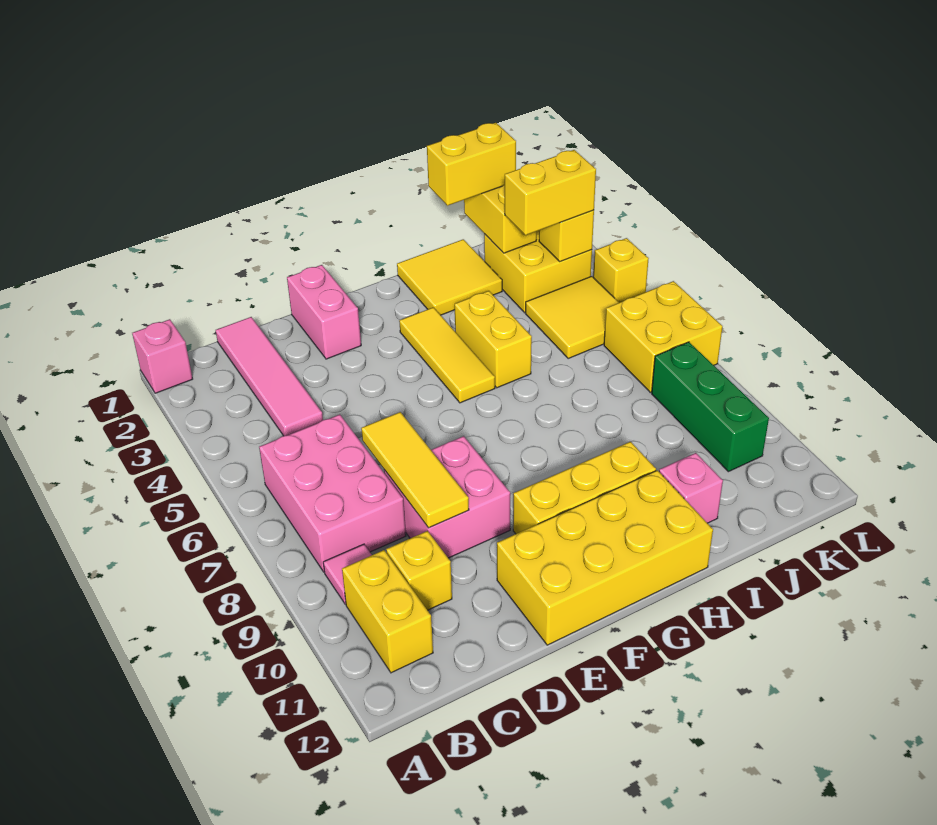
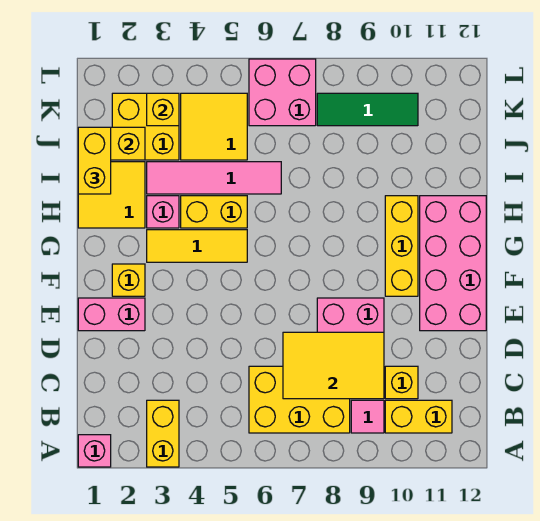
pink 2x3 brick [259,414,406,572] -> yellow 2x3 brick [249,366,350,433]
pink 1x4 tile [216,317,323,436] -> pink 1x4 tile moved to [147,162,281,194]
yellow 1x3 tile [361,412,469,528] -> yellow 2x3 tile [283,332,384,399]
yellow 2x4 brick [497,470,713,645] -> pink 2x4 brick [420,196,486,331]
pink 1x1 brick [659,453,723,523] -> pink 1x1 brick moved to [147,196,179,228]
yellow 1x2 brick [505,150,596,235] -> yellow 1x2 brick moved to [147,400,179,467]
yellow 2x2 brick [604,281,723,393] -> pink 2x2 brick [249,59,316,126]
green 1x3 brick [652,342,769,472] -> green 1x3 tile [317,93,418,126]
yellow 1x1 brick [593,238,649,303] -> yellow 1x1 brick moved to [112,264,145,296]

